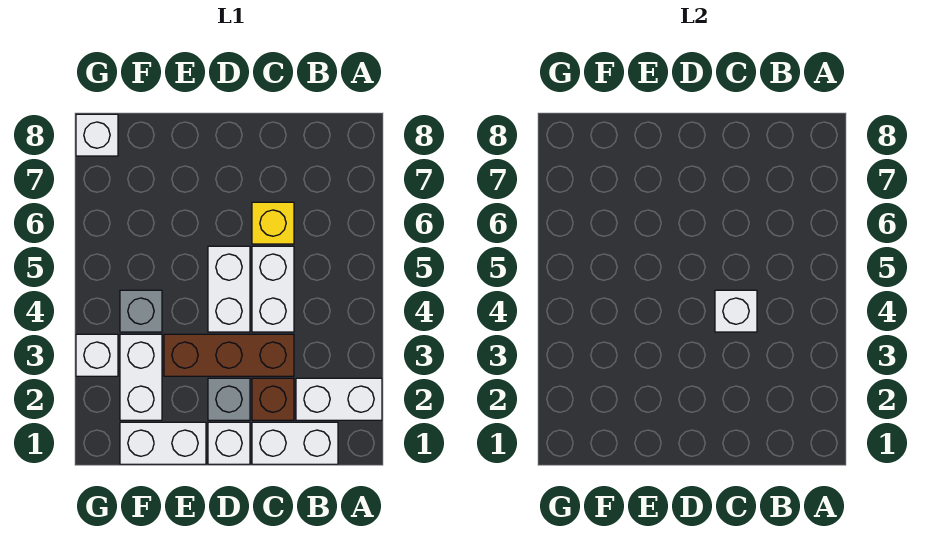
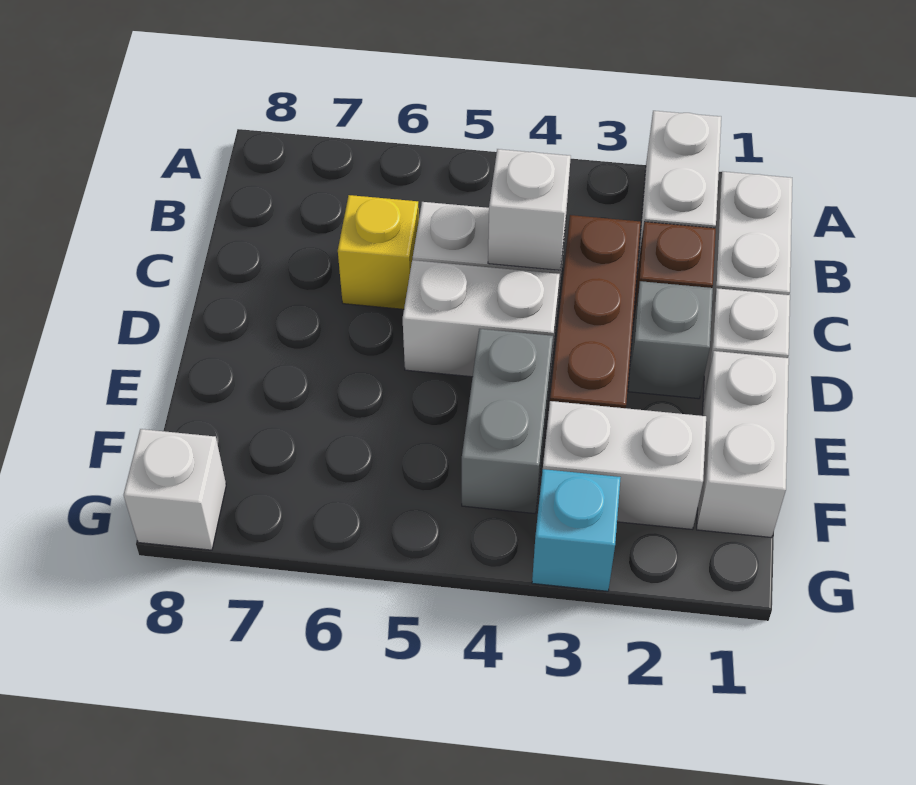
grey 1x1 brick [120,290,162,332] -> grey 1x2 brick [462,329,553,514]
white 1x1 brick [76,334,118,376] -> cyan 1x1 brick [532,469,621,591]

